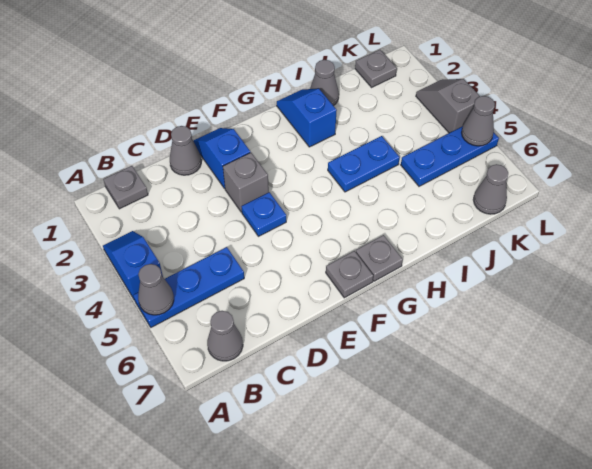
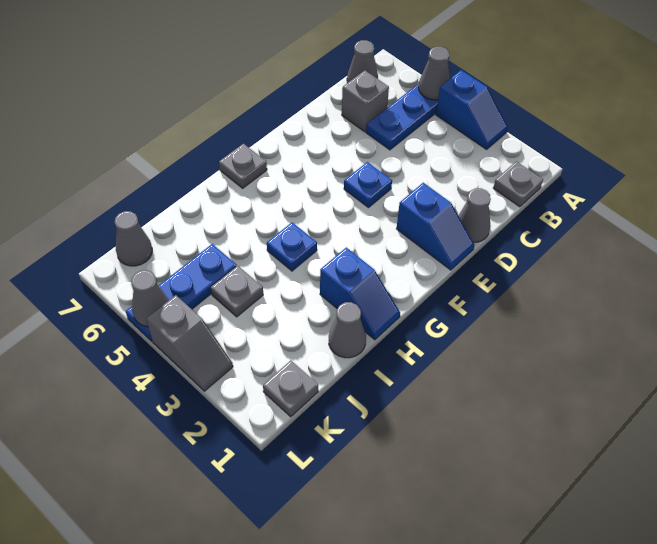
grey 1x1 brick [223,153,269,212] -> grey 1x1 brick moved to [342,71,389,132]
grey 1x1 plate [326,251,373,298] -> grey 1x1 plate moved to [211,266,263,317]
blue 1x2 plate [328,136,400,192] -> blue 1x1 plate [267,222,317,271]

